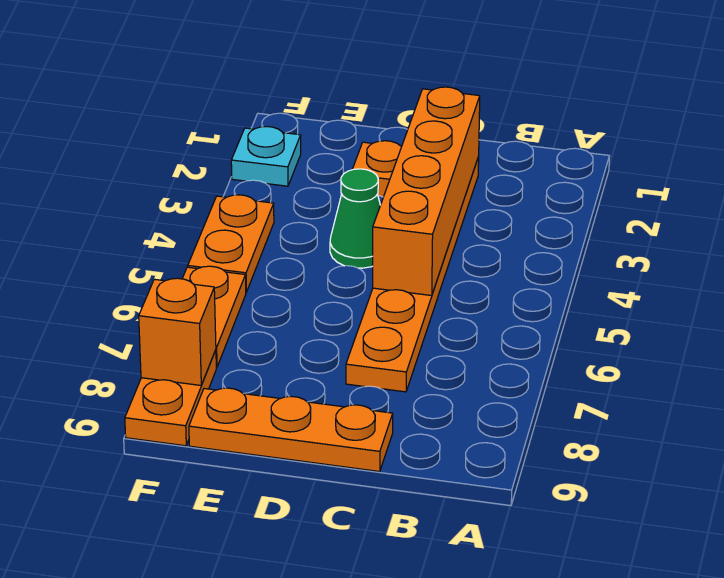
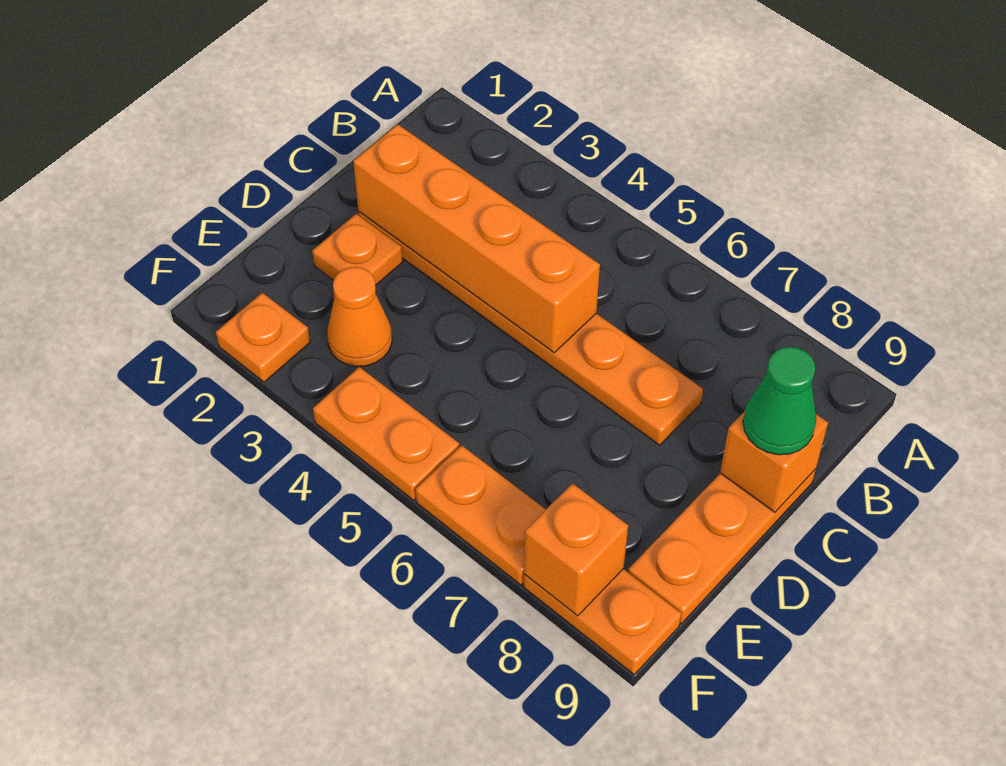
none -> orange 1x1 brick [720,411,828,512]
green 1x1 cone [330,169,380,268] -> green 1x1 cone moved to [743,347,816,455]
none -> orange 1x1 cone [327,267,392,367]
cyan 1x1 plate [231,127,301,186] -> orange 1x1 plate [216,293,310,382]

